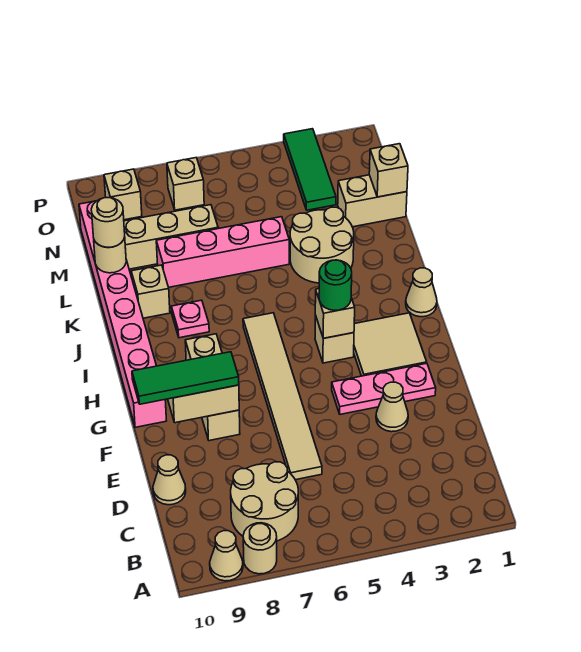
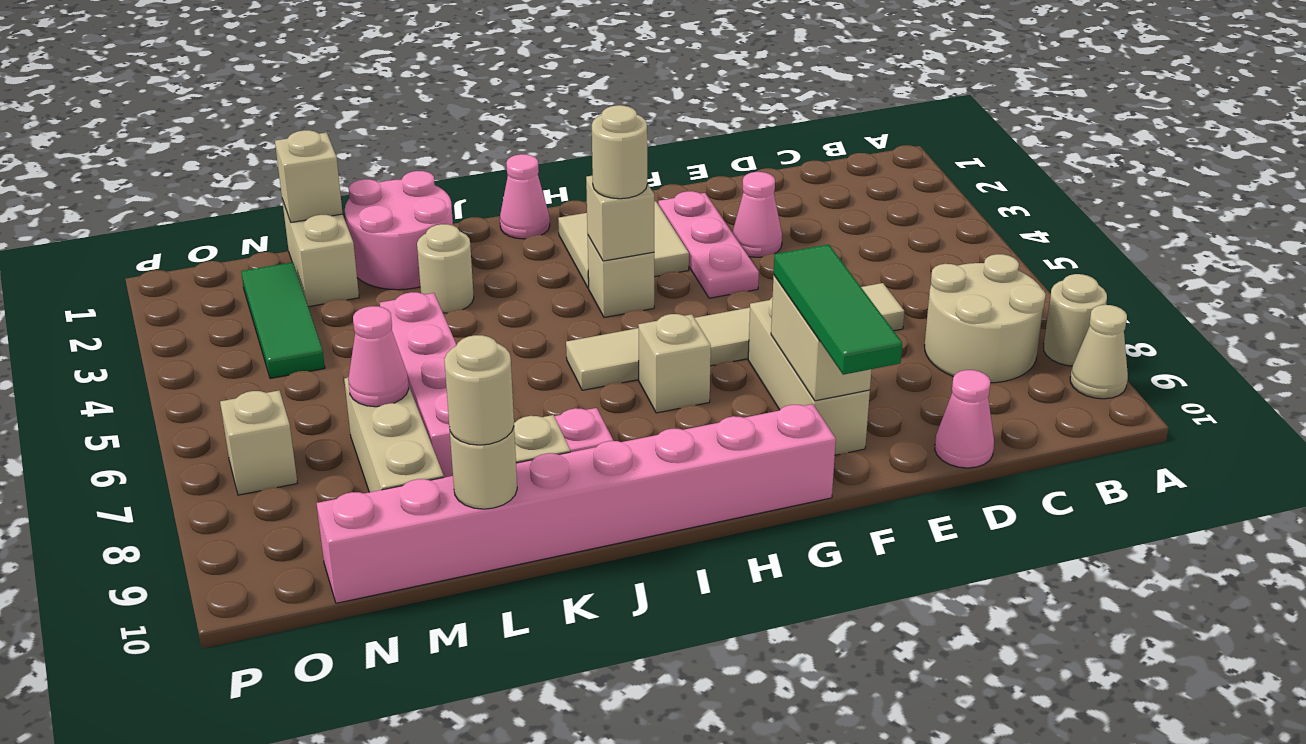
tan 1x1 cone [153,455,186,505] -> pink 1x1 cone [935,370,994,468]
tan 1x1 cone [376,382,408,432] -> pink 1x1 cone [732,172,782,257]
tan 1x3 brick [185,334,240,441] -> tan 1x3 brick turned to [748,297,870,455]
green 1x1 round brick [319,260,352,310] -> tan 1x1 round brick [592,105,647,199]
tan 1x1 cone [406,268,437,317] -> pink 1x1 cone [500,154,550,239]
none -> pink 2x2 round brick [345,171,453,290]
tan 2x2 round brick [290,207,354,283] -> tan 1x1 round brick [417,224,474,313]
none -> pink 1x1 cone [348,306,409,407]
green 1x3 tile [284,129,336,210] -> green 1x3 tile turned to [241,262,325,379]
tan 1x1 brick [104,169,142,220] -> tan 1x1 brick moved to [638,314,711,413]

